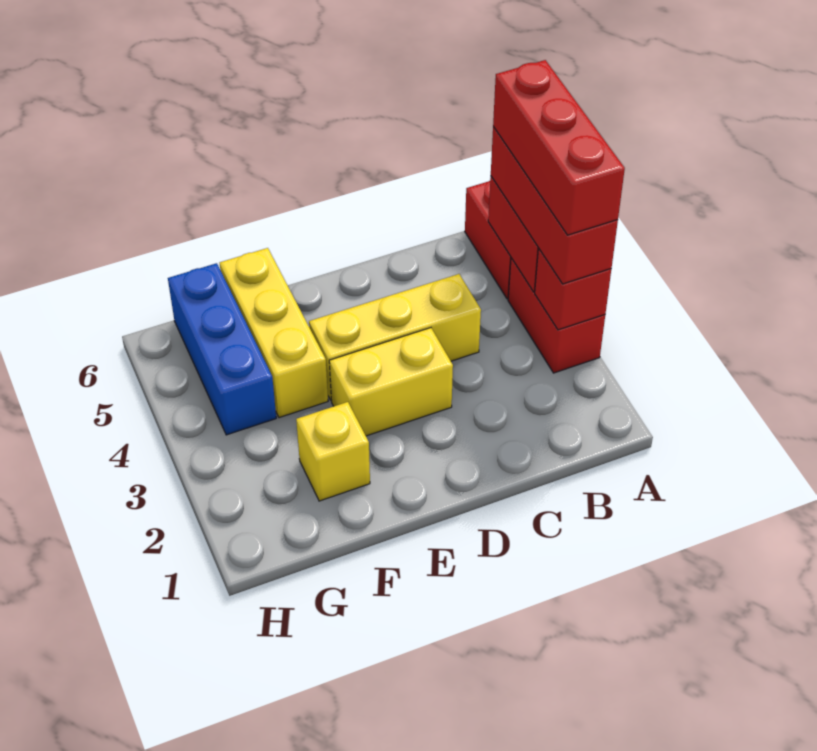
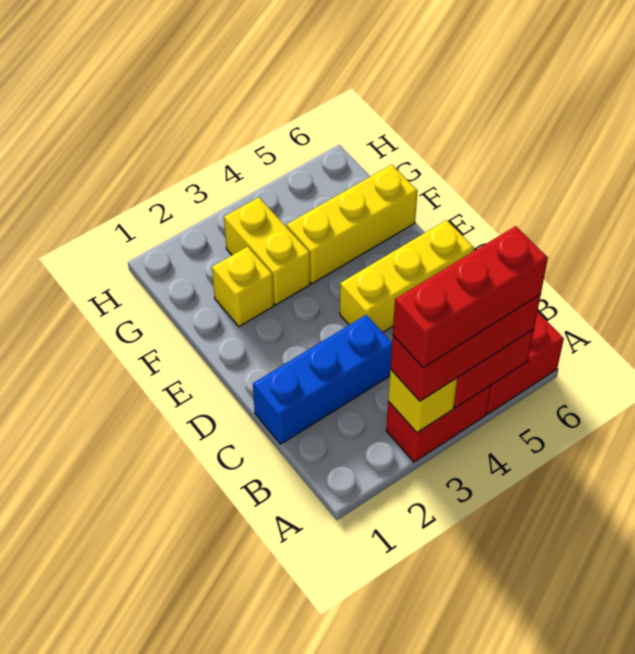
red 1x1 brick [535,248,611,330] -> yellow 1x1 brick [388,369,457,433]
yellow 1x3 brick [309,274,481,401] -> yellow 1x3 brick turned to [340,220,474,332]
yellow 1x2 brick [329,328,453,436] -> yellow 1x2 brick moved to [224,197,310,305]
blue 1x3 brick [168,263,276,435] -> blue 1x3 brick moved to [253,315,392,444]

